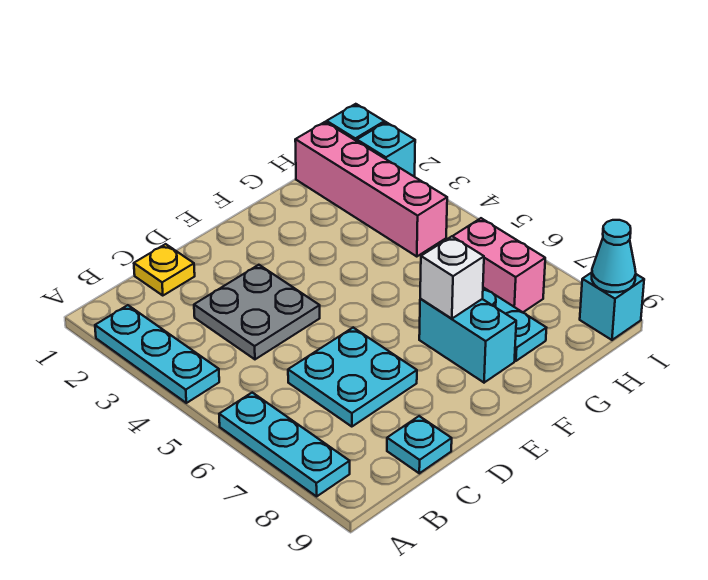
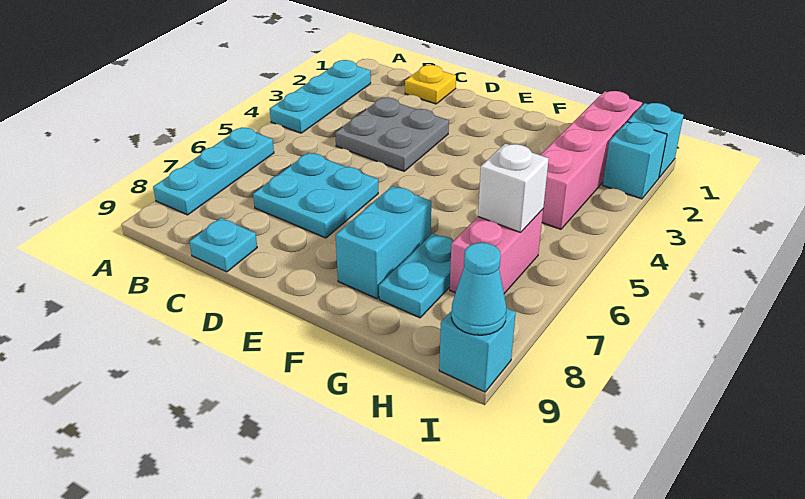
white 1x1 brick [420,236,484,319] -> white 1x1 brick moved to [478,144,549,232]

